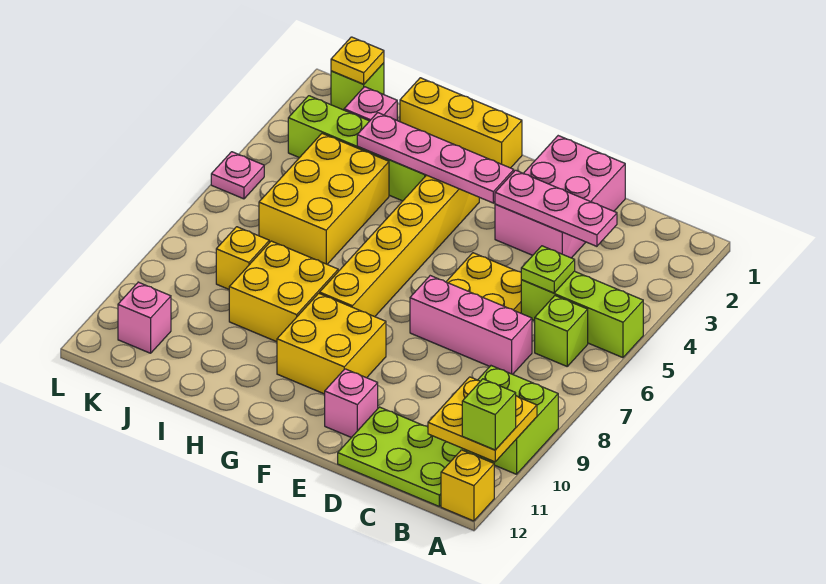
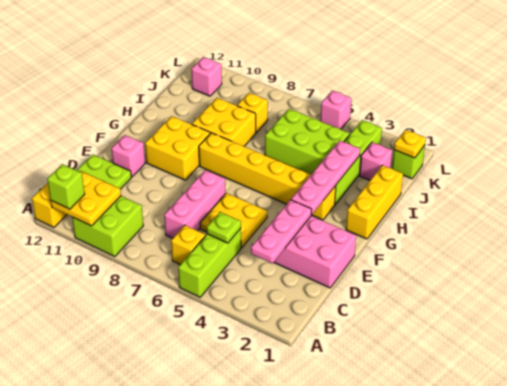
lime 1x1 brick [535,296,588,366] -> yellow 1x1 brick [171,225,205,265]
yellow 2x3 brick [259,134,389,264] -> lime 2x3 brick [265,109,350,174]
pink 1x1 plate [211,152,264,199] -> pink 1x1 brick [320,91,351,129]

